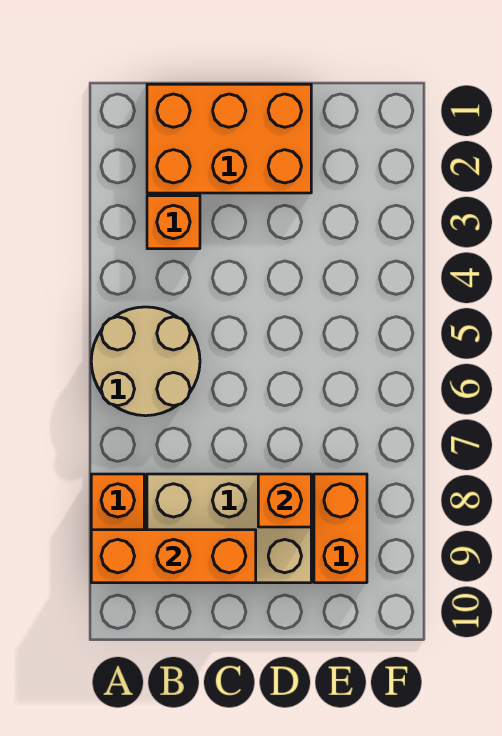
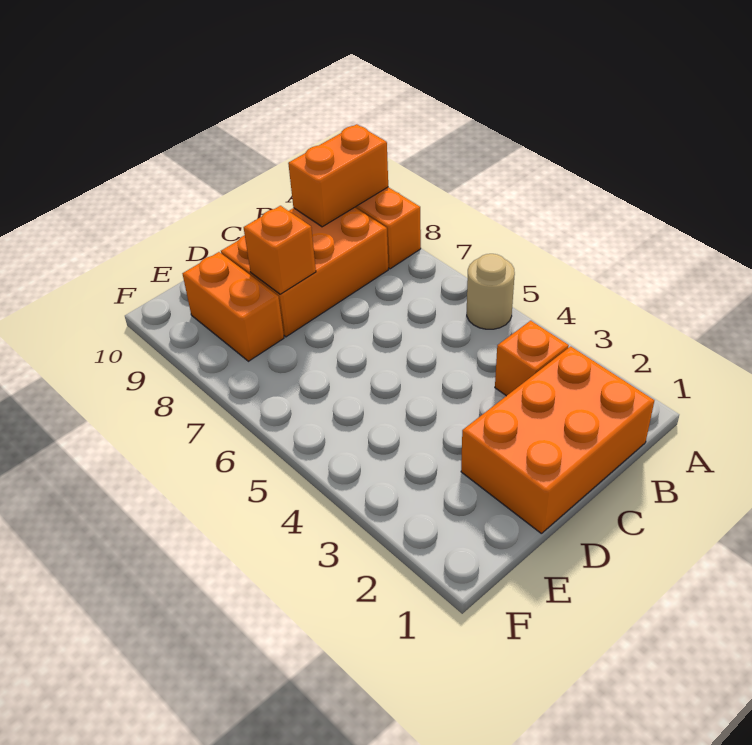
tan 2x2 round brick [91,307,200,416] -> tan 1x1 round brick [467,254,515,329]
orange 1x3 brick [91,530,256,583] -> orange 1x2 brick [288,124,388,227]
tan 2x3 brick [147,474,311,583] -> orange 2x3 brick [221,207,388,337]

